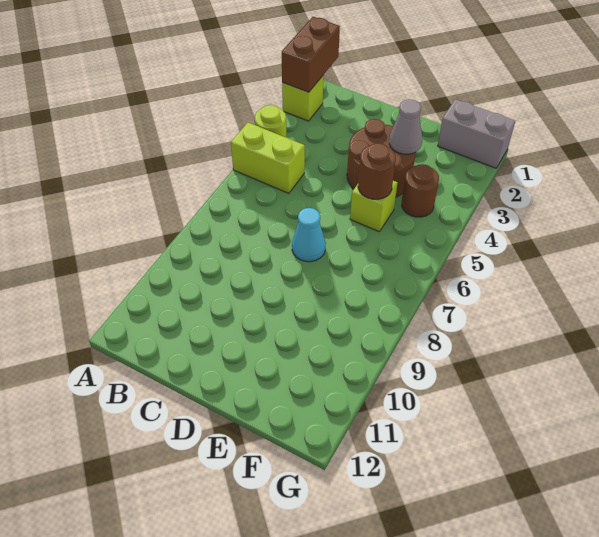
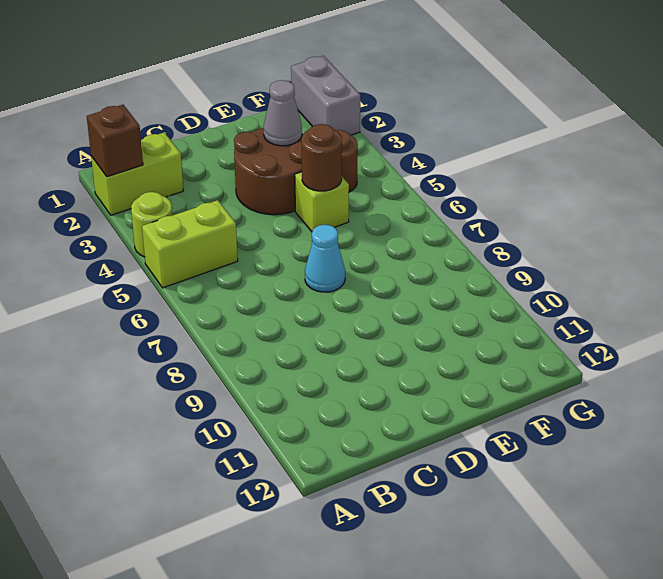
brown 1x2 brick [282,17,340,92] -> brown 1x1 brick [87,105,143,177]
lime 1x1 brick [282,75,324,121] -> lime 1x2 brick [91,133,183,215]
grey 1x2 brick [438,99,515,168] -> grey 1x2 brick turned to [291,56,360,135]

